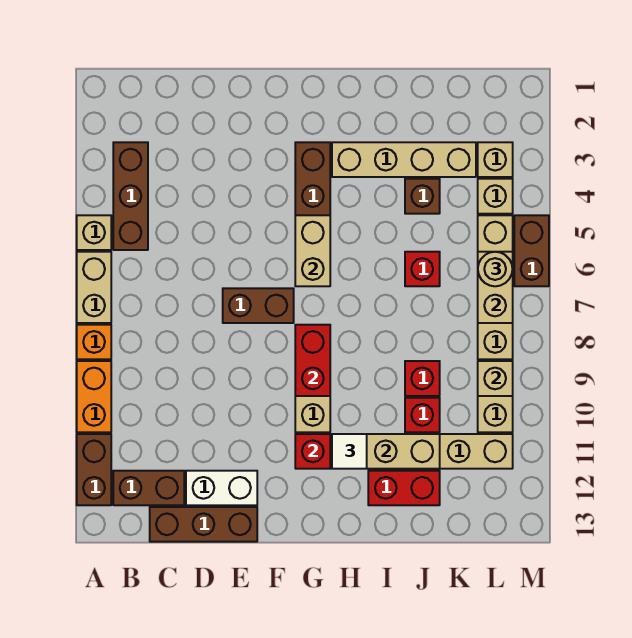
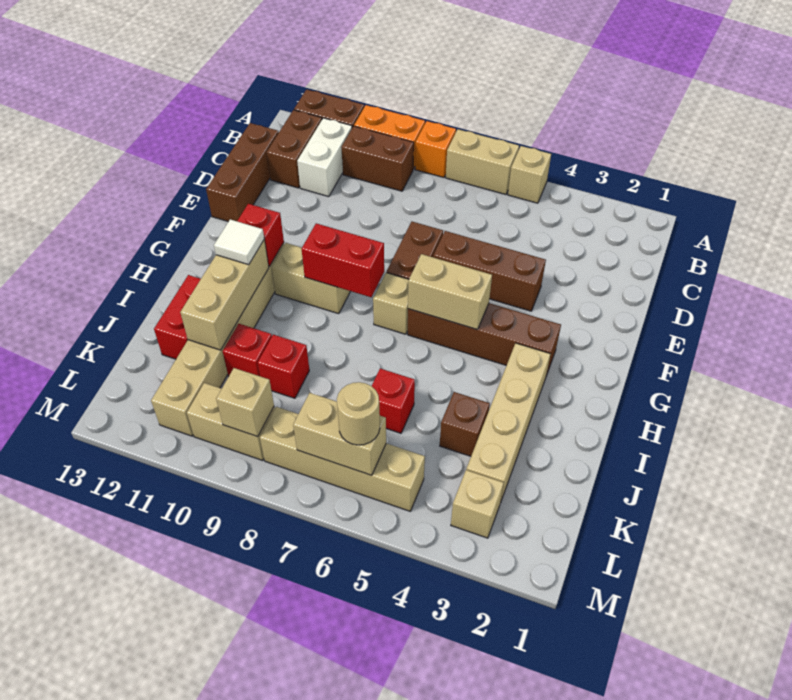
brown 1x3 brick [113,142,148,250] -> brown 1x3 brick moved to [433,231,546,311]
white 1x2 brick [186,471,257,505] -> white 1x2 brick moved to [297,118,352,197]
tan 1x1 brick [478,179,513,214] -> tan 1x1 brick moved to [373,273,409,334]
brown 1x2 brick [514,215,549,286] -> brown 1x2 brick moved to [341,126,414,191]

